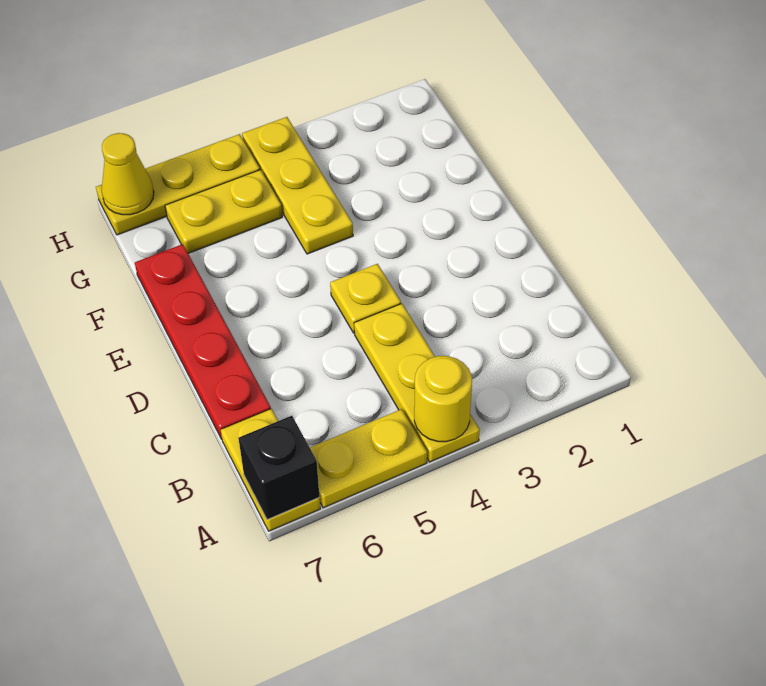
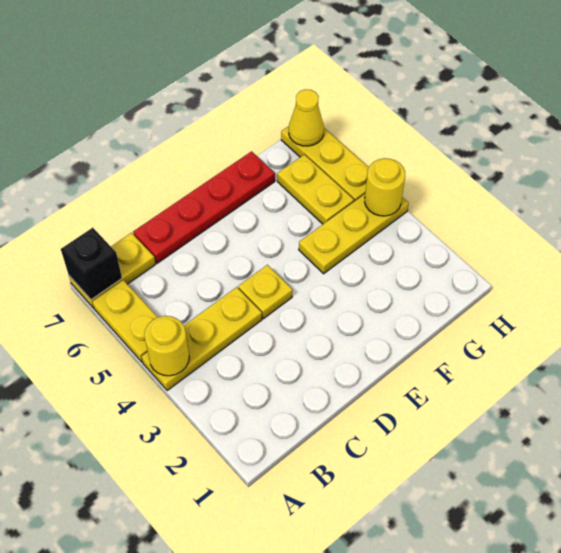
none -> yellow 1x1 round brick [365,158,405,216]

